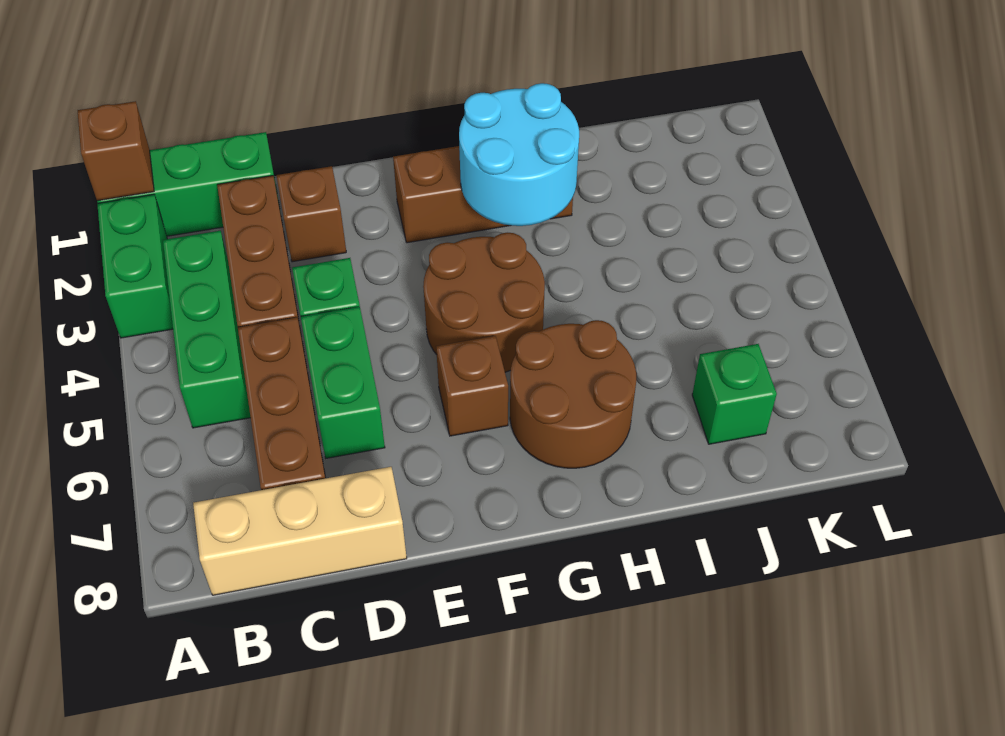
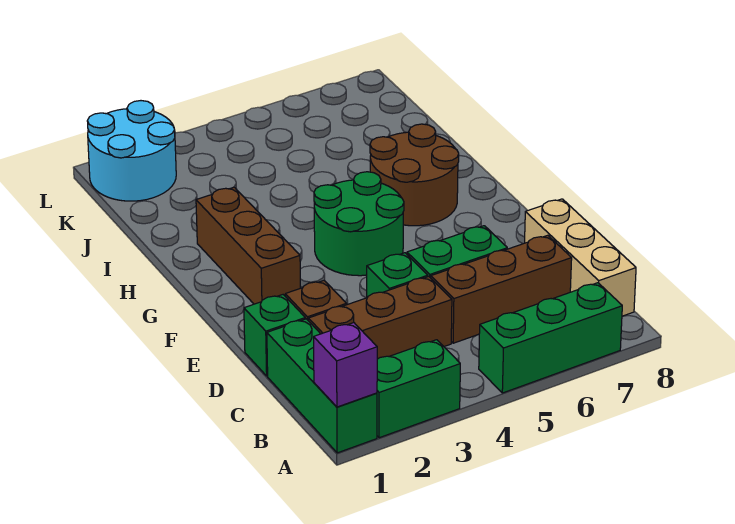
brown 1x1 brick [78,101,154,201] -> purple 1x1 brick [314,323,377,407]
green 1x3 brick [163,231,251,428] -> green 1x3 brick moved to [479,283,622,393]
brown 2x2 round brick [423,233,545,372] -> green 2x2 round brick [314,172,404,276]
brown 1x1 brick [436,336,508,436] -> none
cyan 2x2 round brick [459,83,579,226] -> cyan 2x2 round brick moved to [87,101,176,201]
green 1x1 brick [692,344,777,444] -> green 1x1 brick moved to [244,295,305,376]

